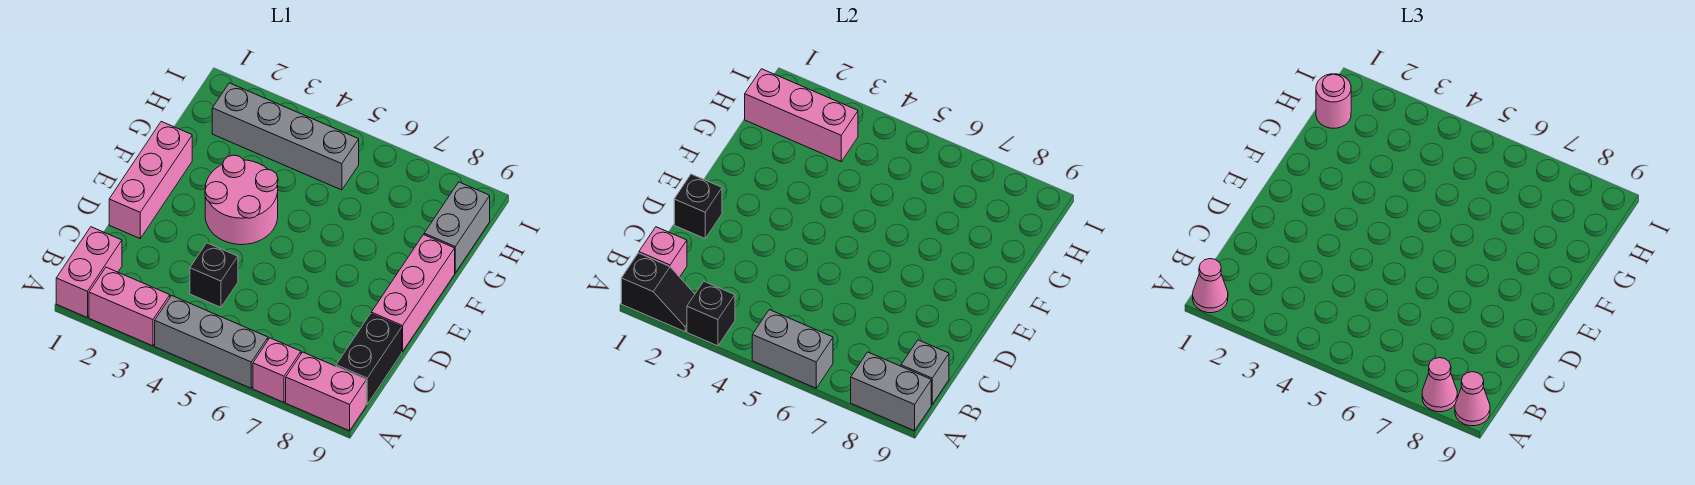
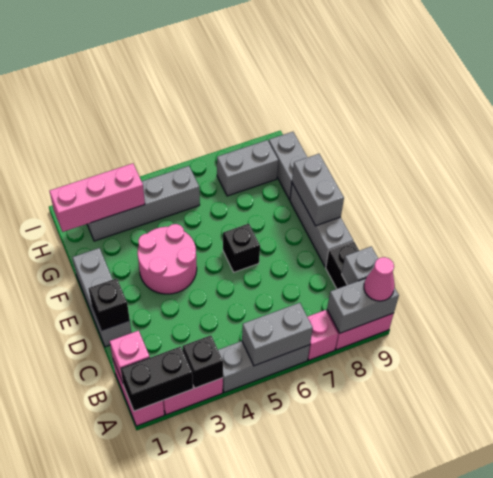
black 1x2 slope [621,253,695,332] -> black 1x2 brick [121,346,193,411]
pink 1x1 cone [1193,259,1228,313] -> none
pink 1x1 cone [1422,358,1457,412] -> none
black 1x1 brick [190,243,238,307] -> black 1x1 brick moved to [223,224,260,272]
pink 1x3 brick [109,121,192,238] -> grey 1x3 brick [73,248,132,347]
pink 1x3 brick [371,235,455,352] -> grey 1x3 brick [290,183,353,267]
none -> grey 1x2 brick [292,154,344,226]
pink 1x1 round brick [1316,74,1351,128] -> none
none -> grey 1x2 brick [217,140,278,196]

